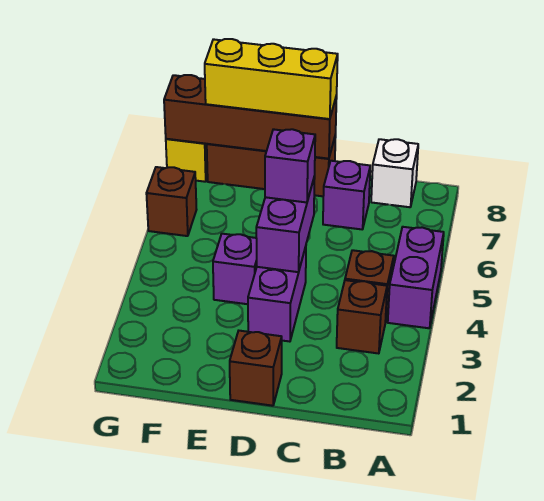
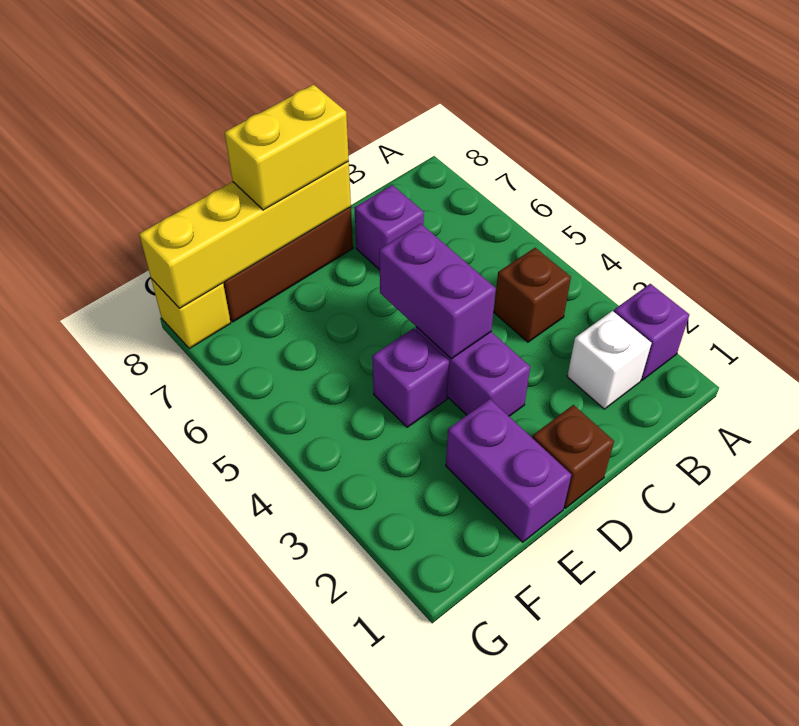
purple 1x2 brick [388,227,444,328] -> purple 1x2 brick moved to [446,399,571,542]
brown 1x1 brick [337,280,387,354] -> none
white 1x1 brick [371,139,418,207] -> white 1x1 brick moved to [567,311,651,409]
purple 1x1 brick [265,129,315,202] -> purple 1x1 brick moved to [614,284,689,380]
brown 1x4 brick [164,75,337,159] -> yellow 1x4 brick [139,161,351,308]
yellow 1x3 brick [205,39,338,119] -> yellow 1x2 brick [225,85,349,210]
brown 1x1 brick [146,167,197,236] -> none

